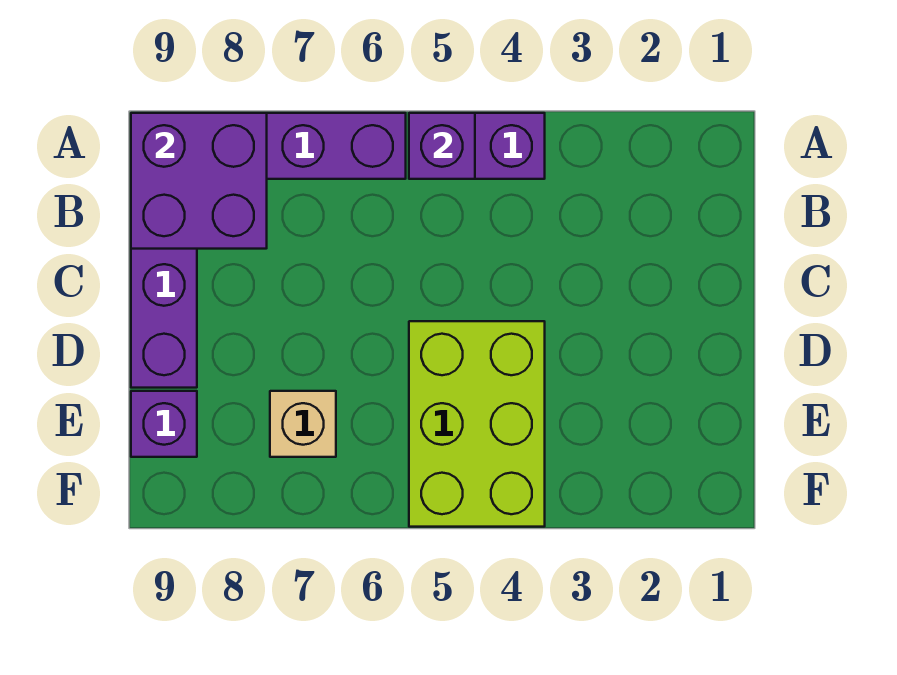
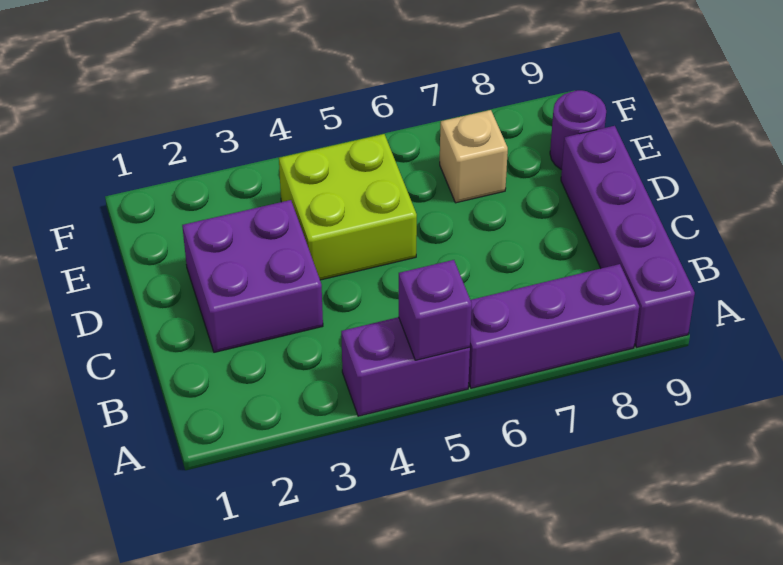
purple 2x2 brick [131,113,267,249] -> purple 2x2 brick moved to [182,200,323,352]
lime 2x3 brick [409,321,545,527] -> lime 2x2 brick [279,134,417,280]
purple 1x1 brick [131,391,197,457] -> purple 1x1 round brick [550,90,606,170]

